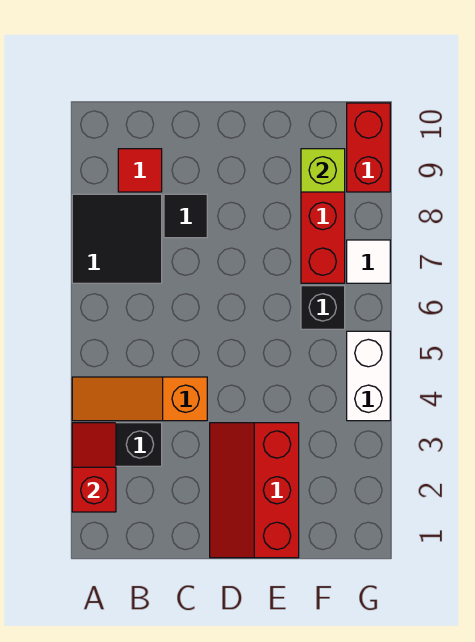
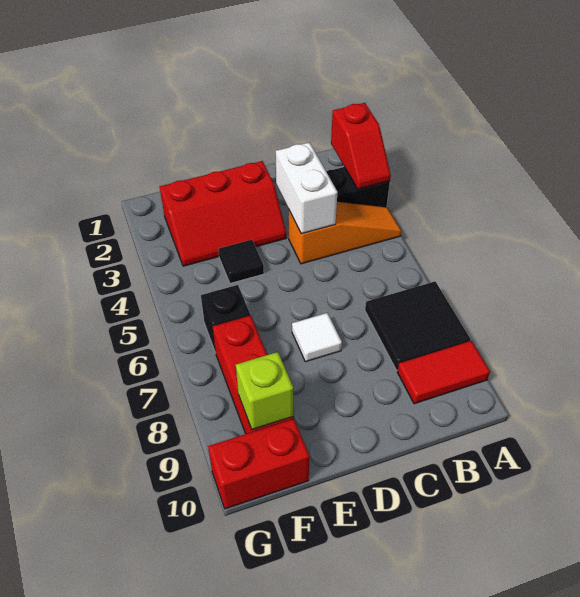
red 1x1 tile [118,149,162,192] -> red 1x2 tile [397,341,490,404]
black 1x1 tile [164,194,207,238] -> black 1x1 tile moved to [218,240,264,283]
red 2x3 slope [210,423,299,558] -> red 2x3 slope turned to [160,161,286,266]
white 1x2 brick [347,331,390,421] -> white 1x2 brick moved to [276,142,338,234]
white 1x1 tile [347,240,390,283] -> white 1x1 tile moved to [292,313,342,362]
red 1x2 brick [347,103,390,192] -> red 1x2 brick turned to [208,419,310,509]

